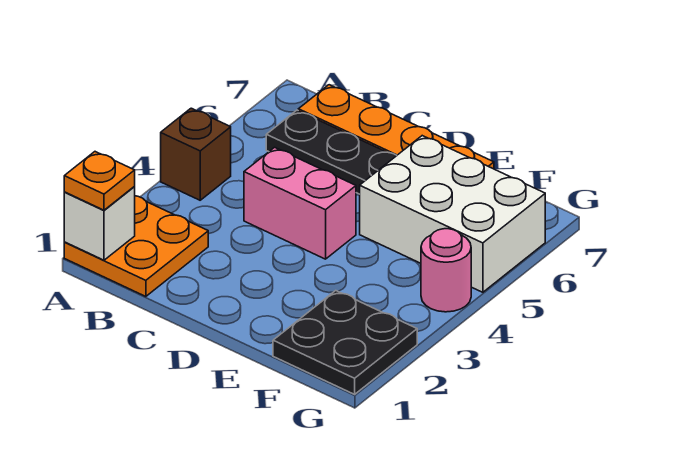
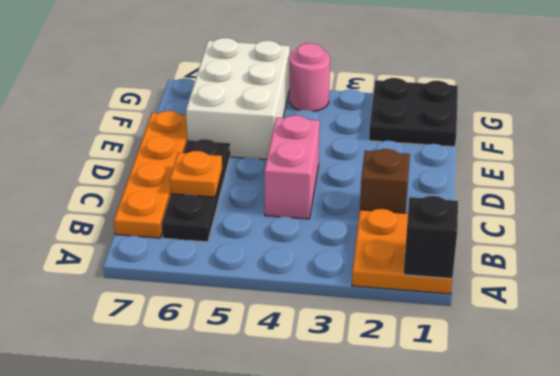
white 1x1 brick [64,187,135,260] -> black 1x1 brick [404,196,458,279]
orange 1x1 plate [64,152,135,210] -> orange 1x1 plate moved to [170,151,222,197]
brown 1x1 brick [161,108,231,200] -> brown 1x1 brick moved to [360,149,410,213]

